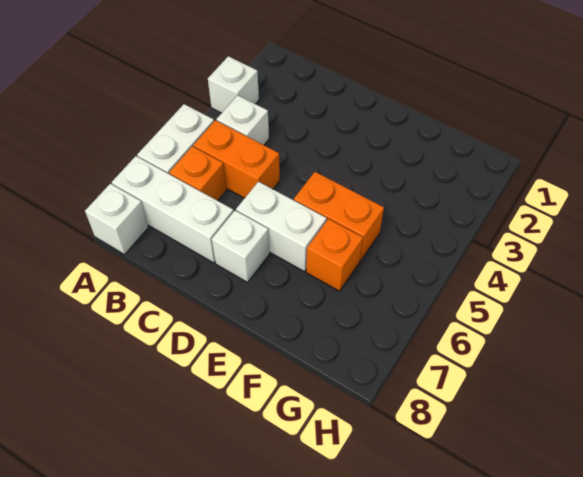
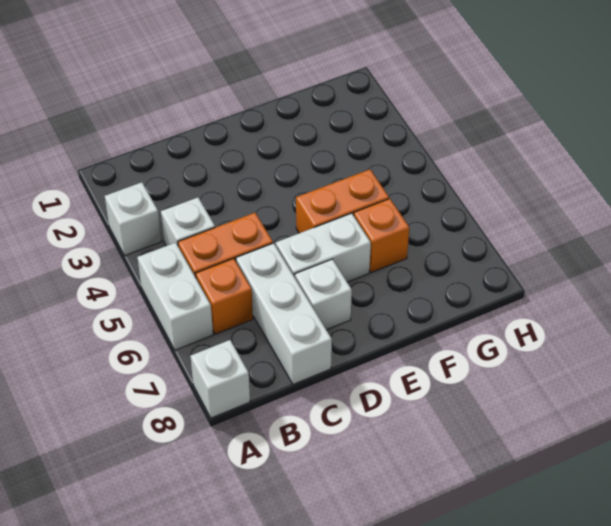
white 1x3 brick [112,156,233,263] -> white 1x3 brick turned to [236,243,332,384]

